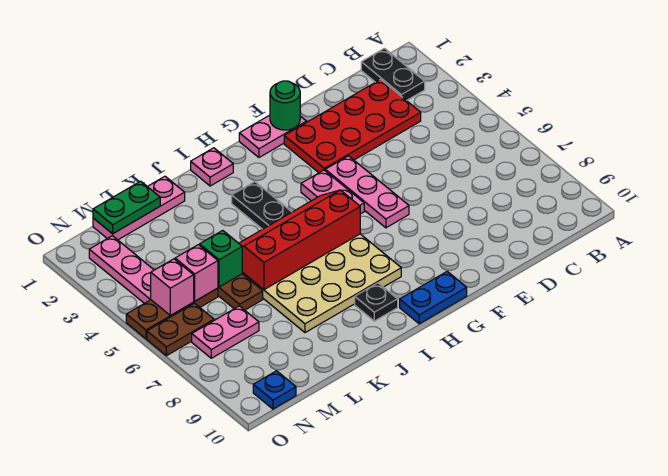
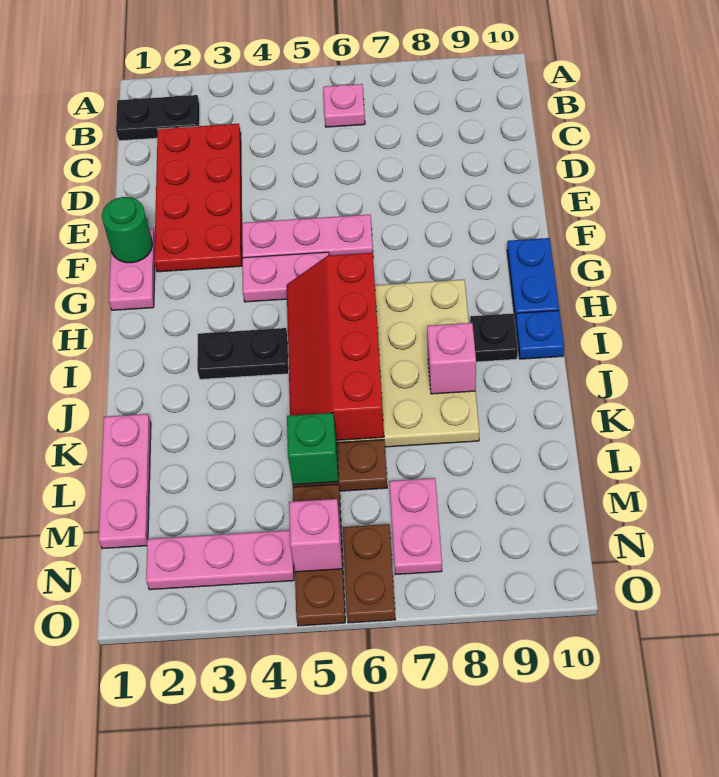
pink 1x1 plate [191,148,233,186] -> pink 1x1 plate moved to [323,84,365,127]
green 1x2 plate [93,181,160,234] -> none
pink 1x1 brick [175,245,218,301] -> pink 1x1 brick moved to [427,323,476,394]
blue 1x1 plate [253,371,296,409] -> blue 1x1 plate moved to [515,311,564,359]

